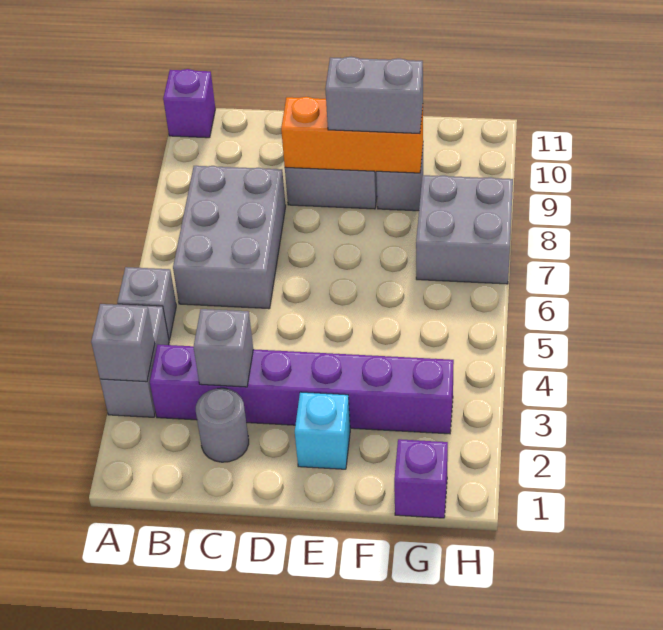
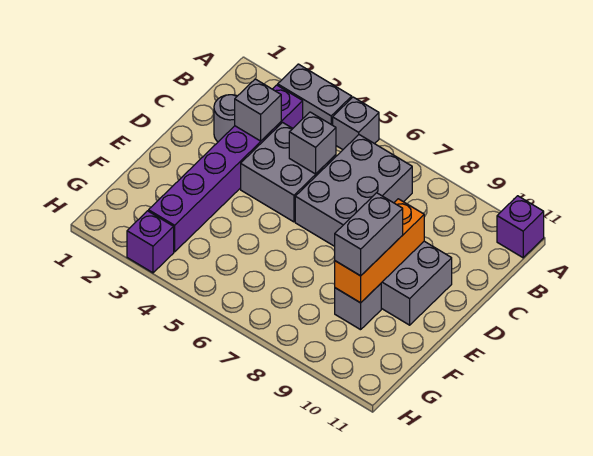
grey 1x1 brick [91,304,155,382] -> grey 1x1 brick moved to [289,112,336,174]
grey 2x3 brick [173,166,286,309] -> grey 2x3 brick turned to [295,135,412,246]
cyan 1x1 brick [295,392,350,469] -> none
purple 1x1 brick [394,439,448,518] -> purple 1x1 brick moved to [127,211,174,273]
grey 2x2 brick [416,175,513,284] -> grey 2x2 brick moved to [241,123,336,222]

